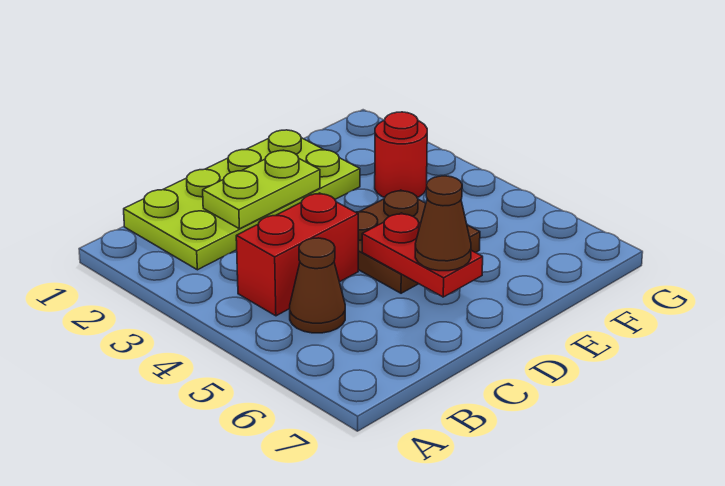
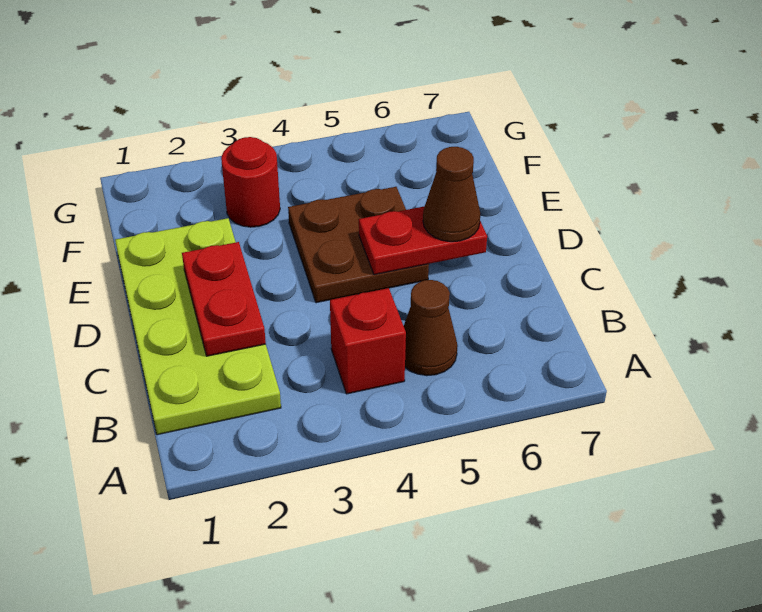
red 1x2 brick [236,193,358,316] -> red 1x1 brick [330,288,406,394]
lime 1x2 plate [203,150,320,229] -> red 1x2 plate [182,242,266,356]

